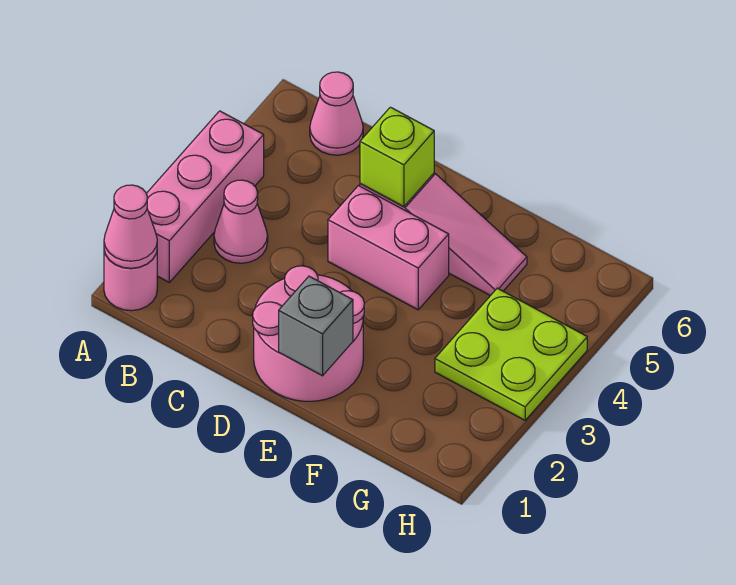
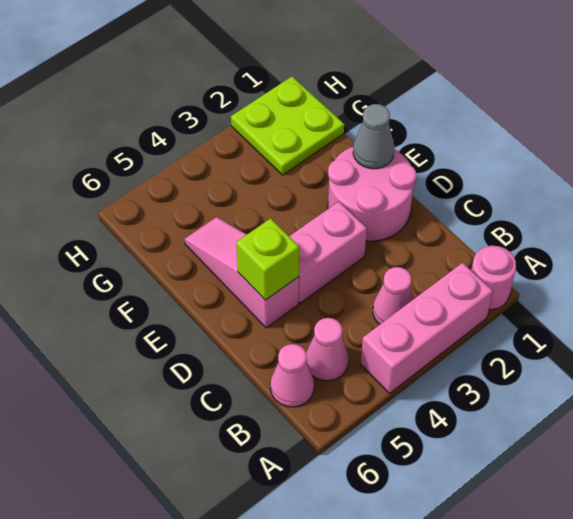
pink 1x1 cone [104,185,157,268] -> pink 1x1 cone moved to [306,318,349,381]
pink 1x2 brick [328,186,449,310] -> pink 1x2 brick turned to [289,202,367,303]
grey 1x1 brick [279,276,353,376] -> grey 1x1 cone [353,104,394,169]
lime 2x2 plate [435,288,587,420] -> lime 2x2 plate moved to [231,77,344,175]

